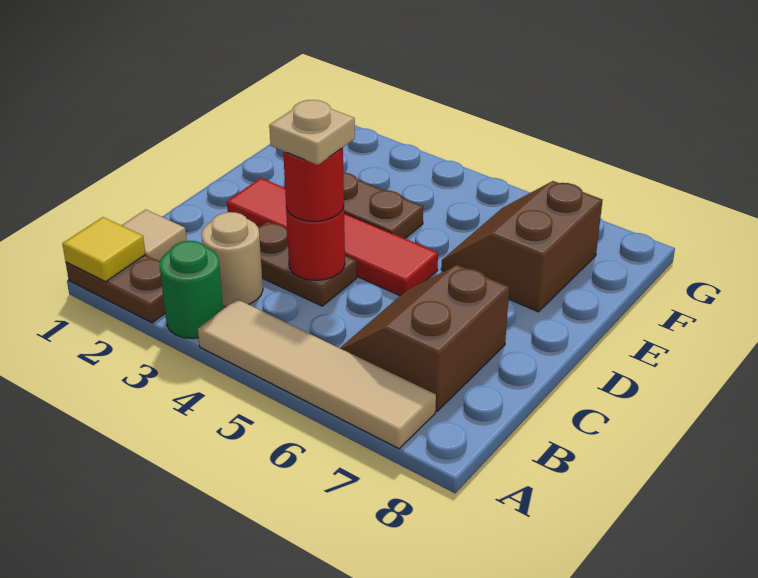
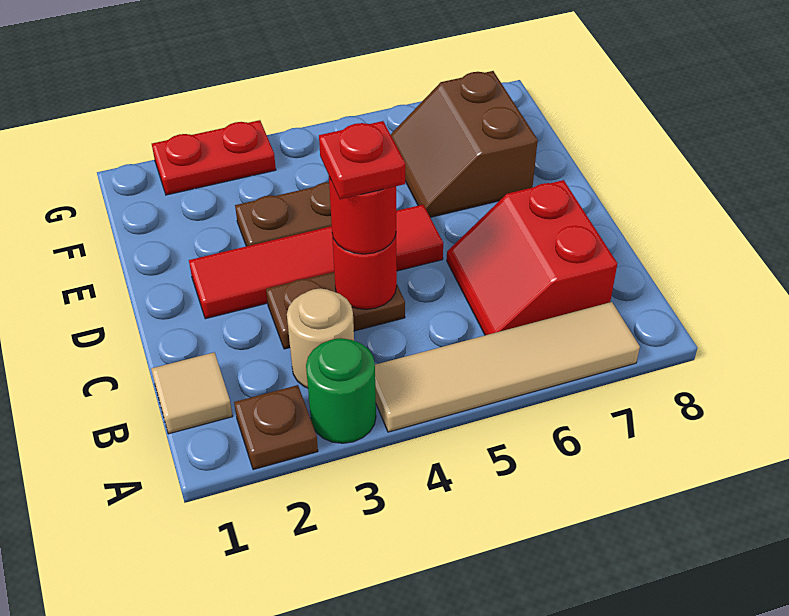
brown 1x2 plate [66,255,165,323] -> brown 1x1 plate [234,385,318,470]
yellow 1x1 tile [62,217,145,282] -> none
brown 2x2 slope [340,265,509,411] -> red 2x2 slope [447,180,617,335]
tan 1x1 plate [269,100,355,165] -> red 1x1 plate [319,121,405,199]
none -> red 1x2 plate [152,120,276,195]

